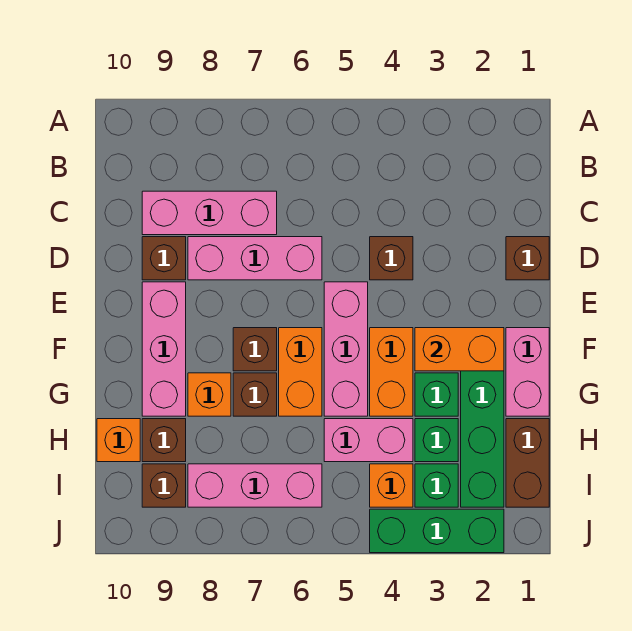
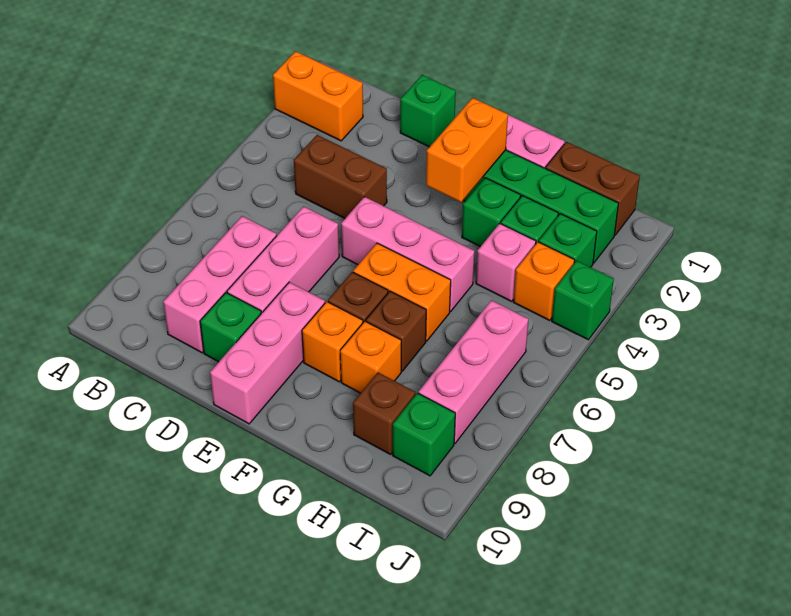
brown 1x1 brick [506,237,549,280] -> green 1x1 brick [400,75,456,147]
brown 1x1 brick [370,237,413,280] -> brown 1x2 brick [294,135,387,218]
brown 1x1 brick [142,237,186,280] -> green 1x1 brick [200,293,261,362]
pink 1x3 brick [142,282,186,416] -> pink 1x3 brick turned to [210,282,325,424]
orange 1x2 brick [370,328,413,416] -> orange 1x2 brick moved to [273,51,363,141]
pink 1x2 brick [324,419,413,462] -> pink 1x1 brick [476,223,536,301]
orange 1x1 brick [97,419,140,462] -> orange 1x1 brick moved to [302,302,363,382]
brown 1x1 brick [142,464,186,507] -> green 1x1 brick [393,393,455,476]
green 1x3 brick [370,509,504,553] -> green 1x1 brick [552,261,614,340]

